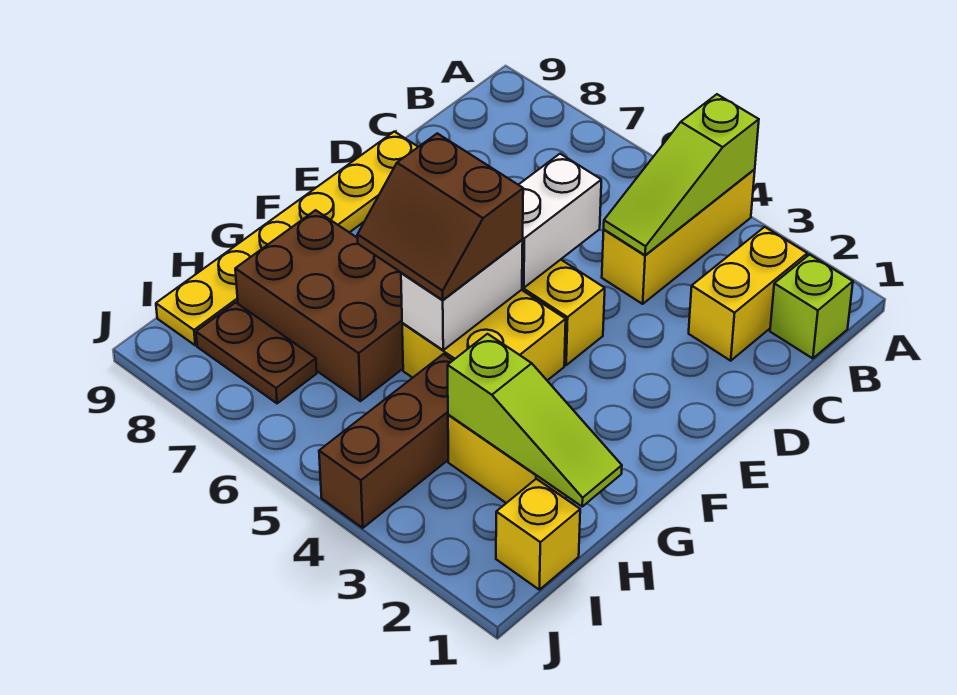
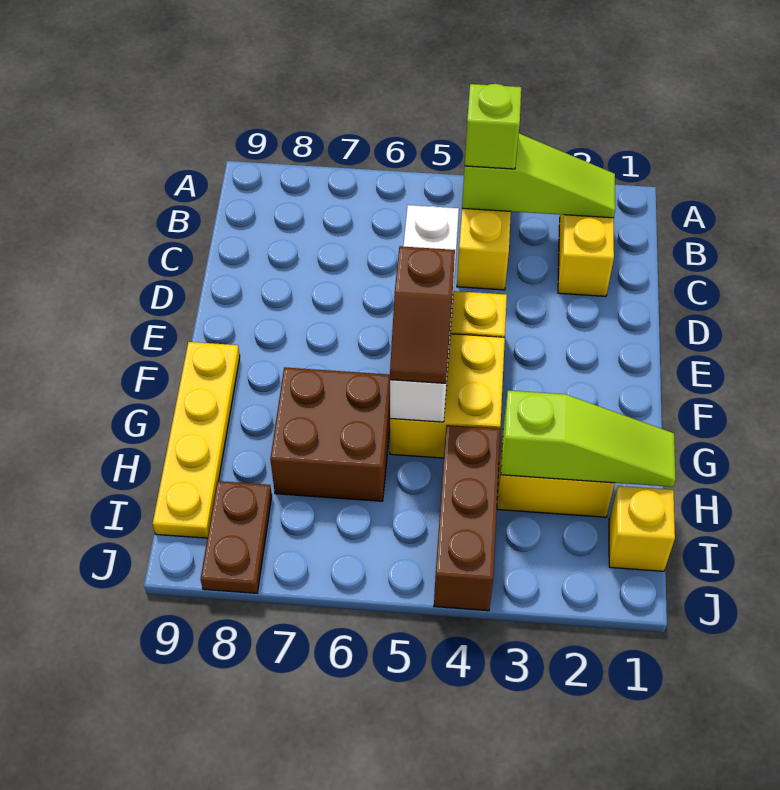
lime 1x3 slope [604,94,759,255] -> lime 1x3 slope turned to [462,134,615,218]
lime 1x1 brick [770,255,853,359] -> lime 1x1 brick moved to [465,84,521,169]
yellow 1x6 plate [156,132,418,345] -> yellow 1x4 plate [153,342,240,538]
brown 2x2 slope [358,133,523,300] -> brown 1x2 slope [390,246,455,383]
brown 2x3 brick [235,210,403,401] -> brown 2x2 brick [270,367,390,501]
brown 1x2 plate [196,303,317,403] -> brown 1x2 plate turned to [200,481,272,593]

